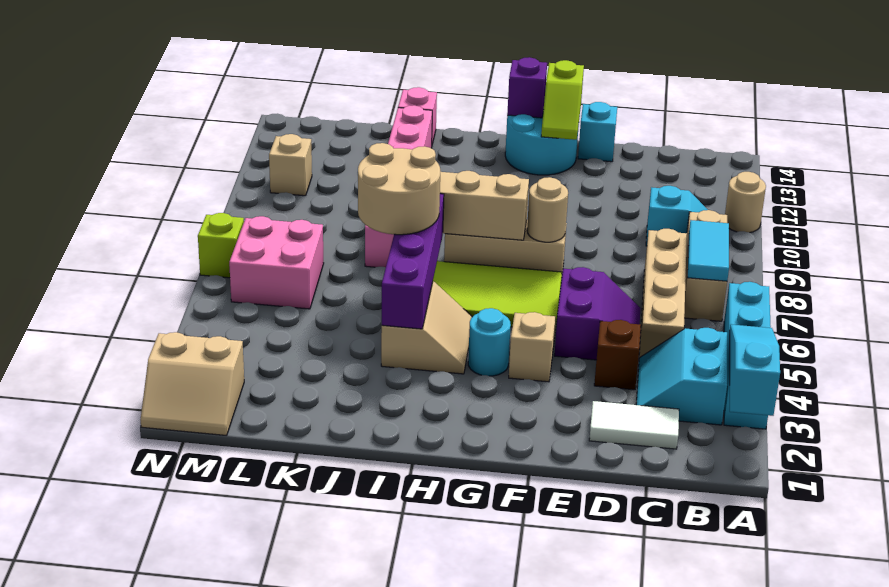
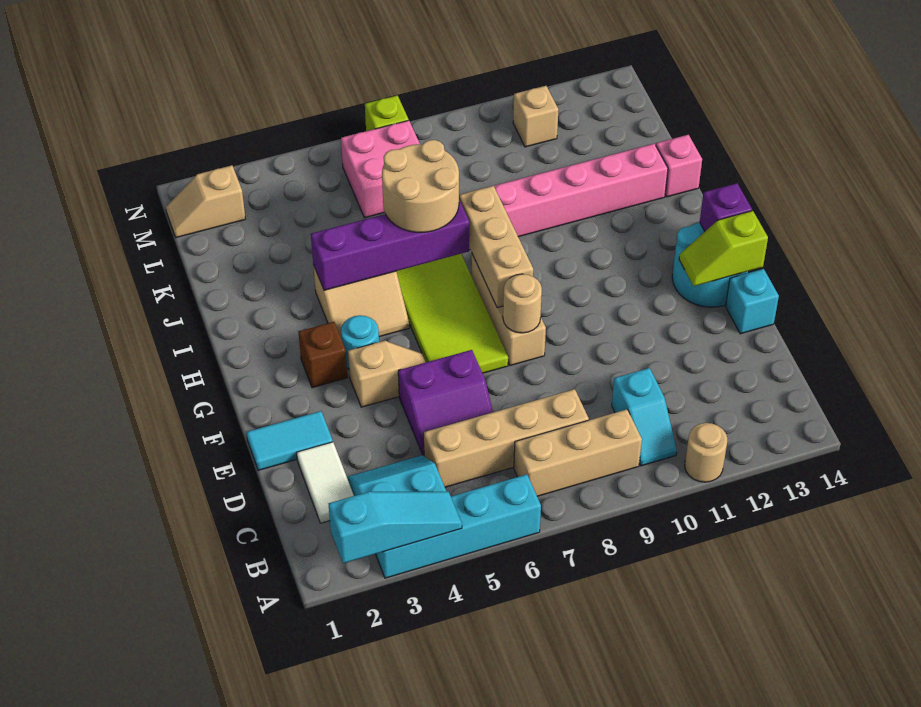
cyan 1x2 tile [688,220,729,281] -> cyan 1x2 tile moved to [246,411,333,470]
brown 1x1 brick [594,320,641,390] -> brown 1x1 brick moved to [299,322,348,388]
tan 2x2 slope [141,332,244,436] -> tan 1x2 slope [166,165,245,237]

